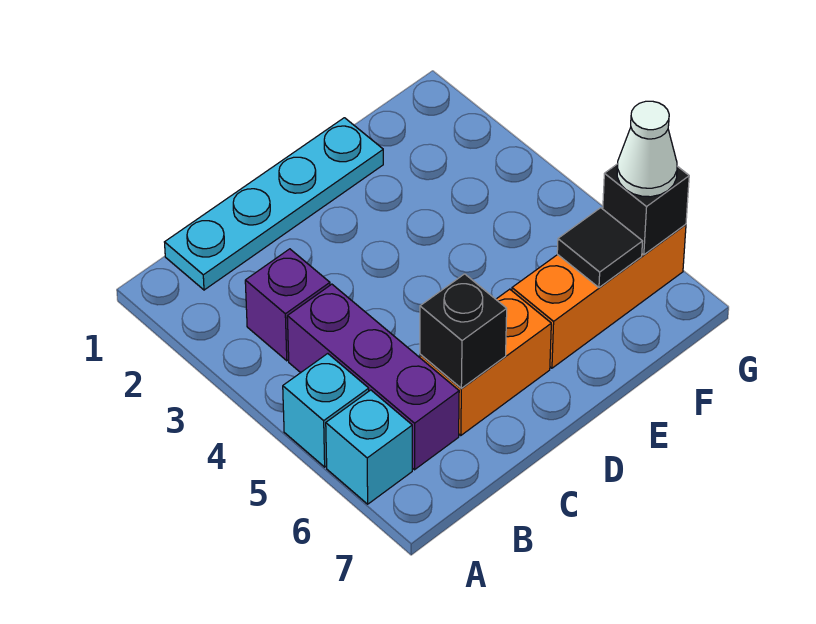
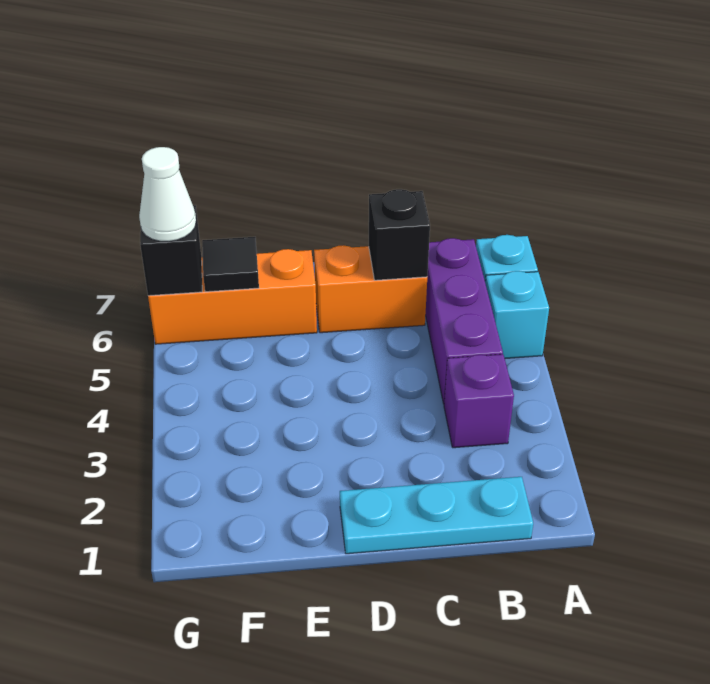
cyan 1x4 plate [165,118,383,290] -> cyan 1x3 plate [340,477,533,554]

